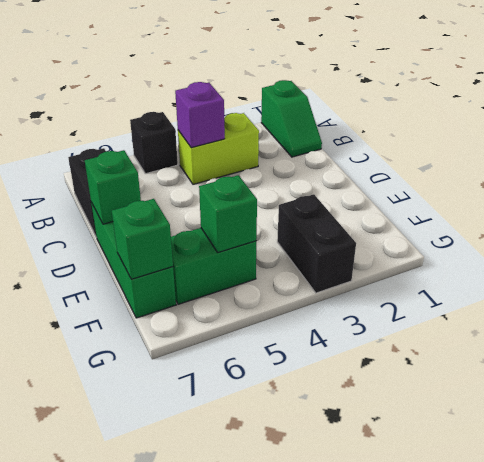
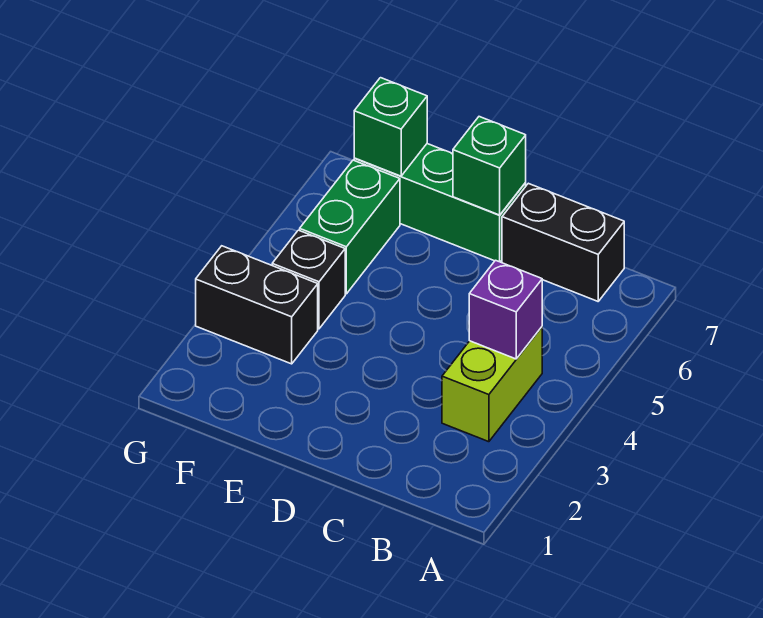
green 1x2 slope [261,80,322,157] -> none
black 1x1 brick [130,112,178,174] -> black 1x1 brick moved to [272,230,345,329]
green 1x1 brick [199,175,257,252] -> none

